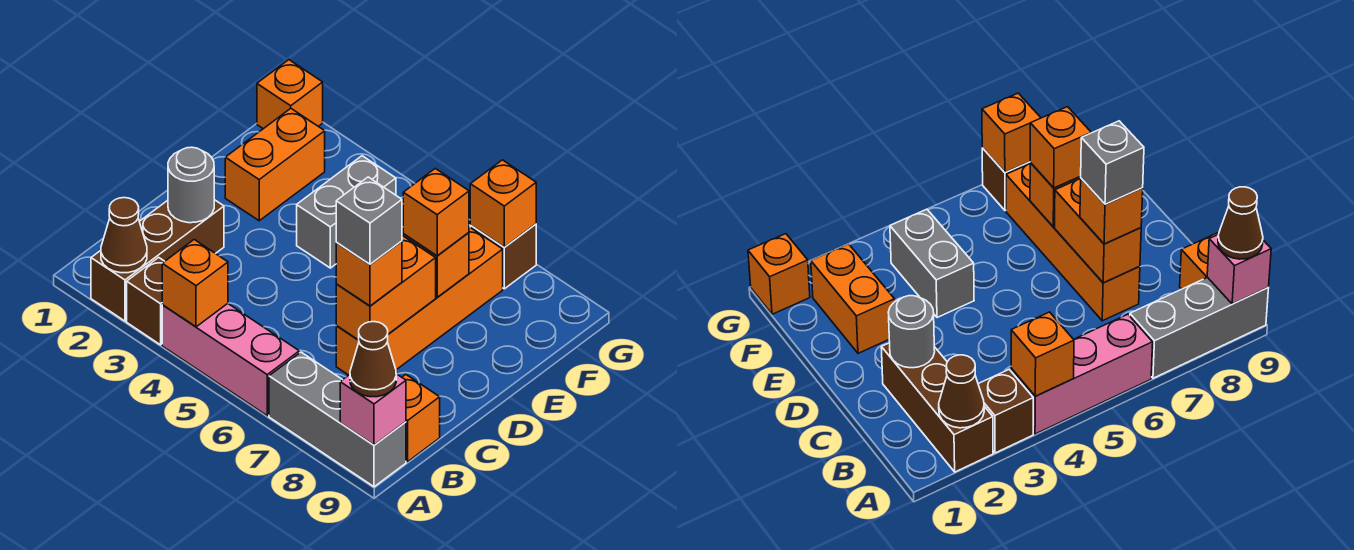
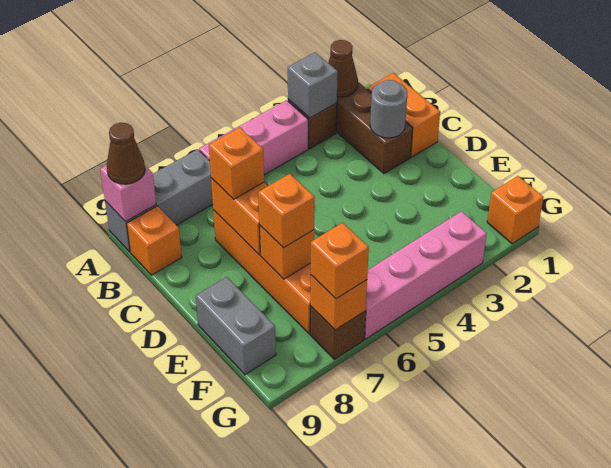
orange 1x1 brick [162,240,228,327] -> orange 1x1 brick moved to [311,223,369,299]
grey 1x1 brick [336,177,402,264] -> grey 1x1 brick moved to [288,52,338,118]
orange 1x2 brick [225,108,325,221] -> orange 1x2 brick moved to [367,73,440,157]
grey 1x2 brick [297,156,396,268] -> grey 1x2 brick moved to [196,277,276,375]
none -> pink 1x4 brick [364,211,487,339]

